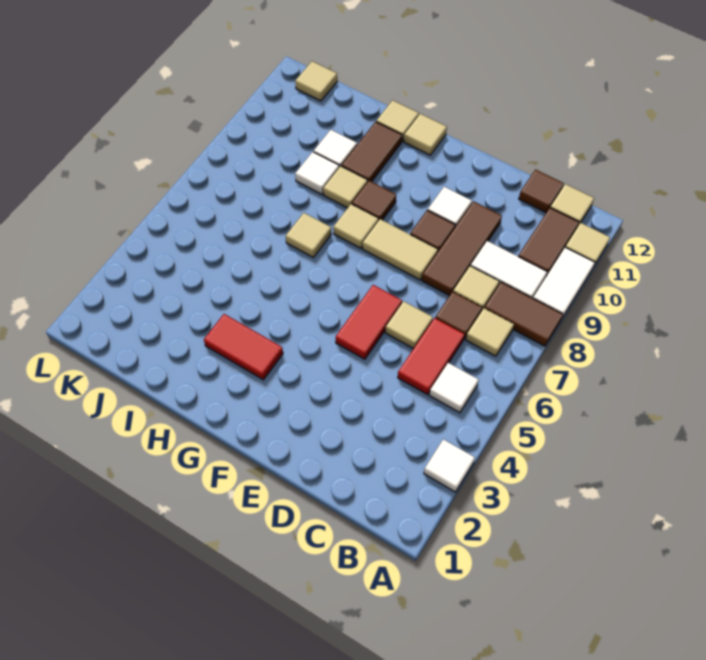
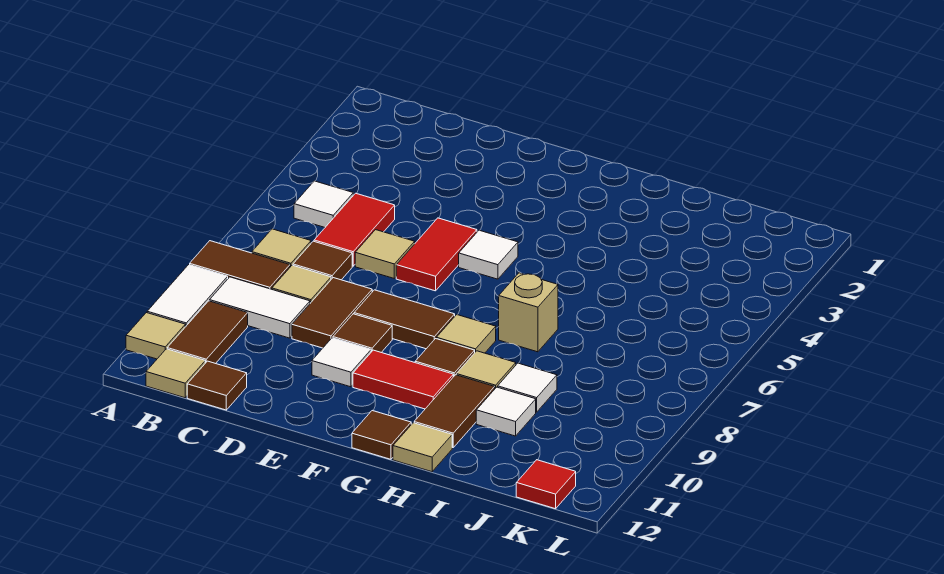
white 1x1 tile [424,439,475,492] -> white 1x1 tile moved to [459,230,518,279]
brown 1x3 tile [422,201,502,296] -> brown 1x2 tile [292,278,373,348]
tan 1x2 tile [363,219,438,280] -> brown 1x2 tile [354,290,455,349]
red 1x2 tile [204,314,283,380] -> red 1x2 tile moved to [353,350,453,409]
tan 1x1 tile [404,114,447,155] -> brown 1x1 tile [352,411,411,459]
tan 1x1 tile [286,213,331,257] -> tan 1x1 brick [499,273,558,352]
tan 1x1 tile [295,61,337,101] -> red 1x1 tile [516,460,576,509]

